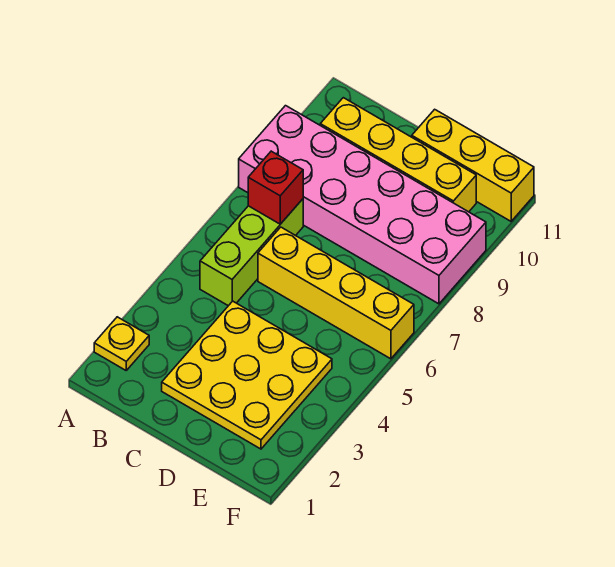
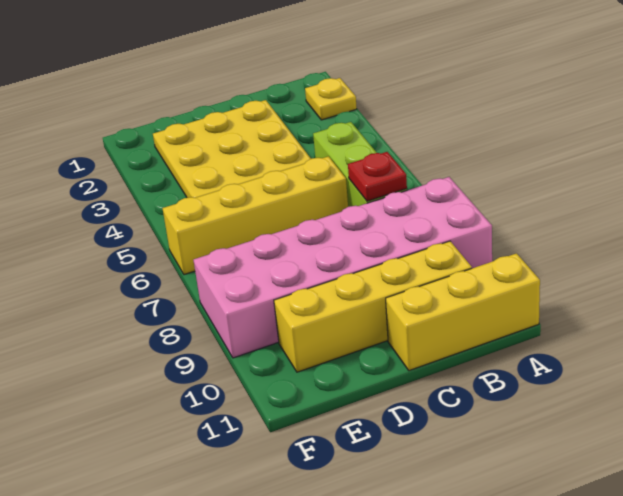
red 1x1 brick [248,151,303,224] -> red 1x1 plate [348,152,407,201]
yellow 1x3 brick [412,109,534,221] -> yellow 1x3 brick moved to [386,253,540,371]

